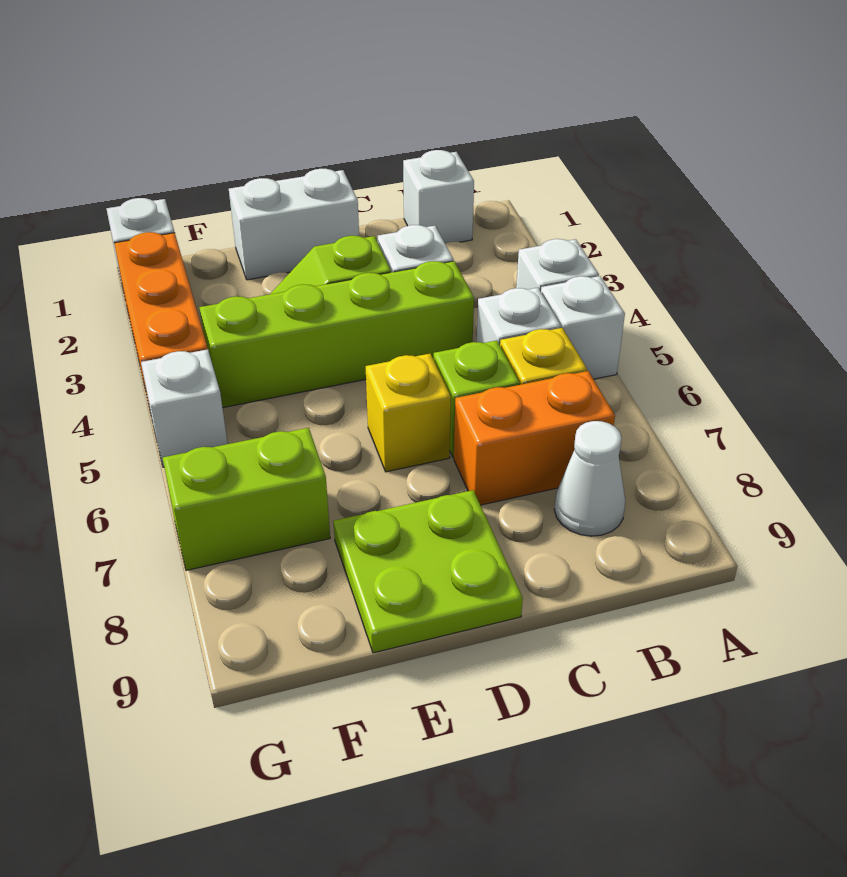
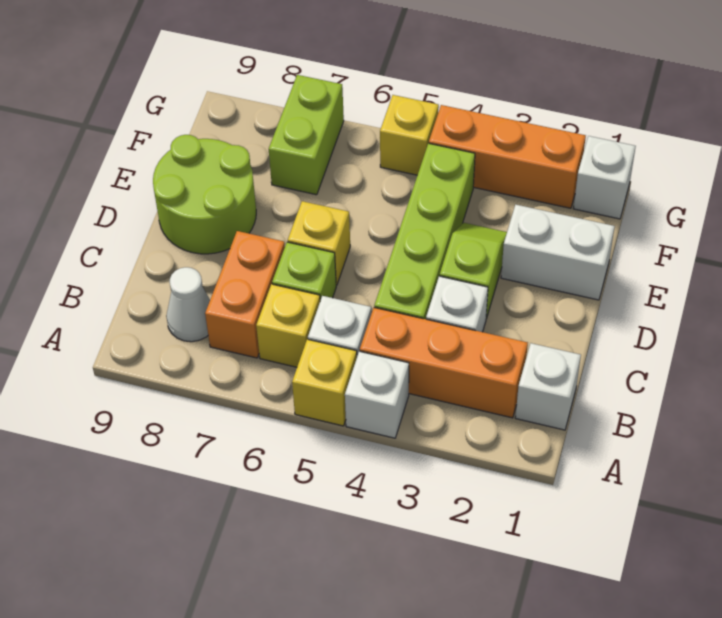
white 1x1 brick [541,276,625,379] -> yellow 1x1 brick [292,339,357,426]
none -> orange 1x3 brick [360,308,528,418]
white 1x2 brick [229,169,359,280] -> white 1x2 brick turned to [501,205,615,300]
lime 2x2 plate [333,490,523,653] -> lime 2x2 round brick [153,135,256,254]
white 1x1 brick [141,349,228,467] -> yellow 1x1 brick [380,95,439,175]

